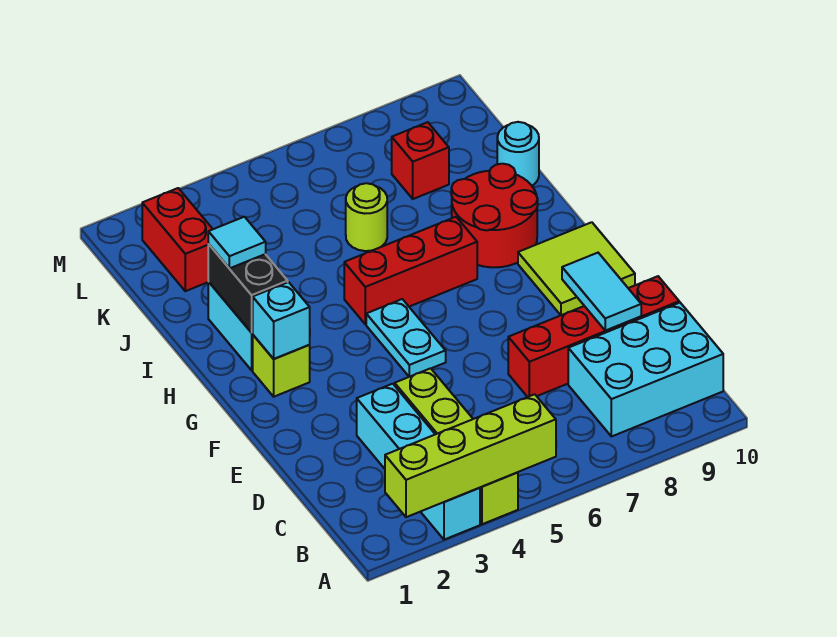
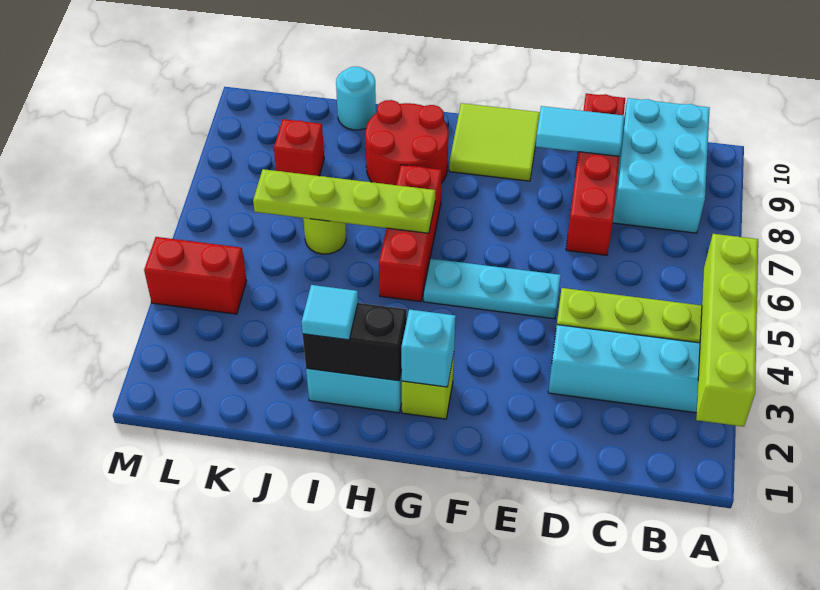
cyan 1x2 plate [366,299,446,377] -> cyan 1x3 plate [424,259,561,319]
none -> lime 1x4 plate [253,169,435,233]
red 1x2 brick [142,188,213,291] -> red 1x2 brick moved to [144,237,246,314]

